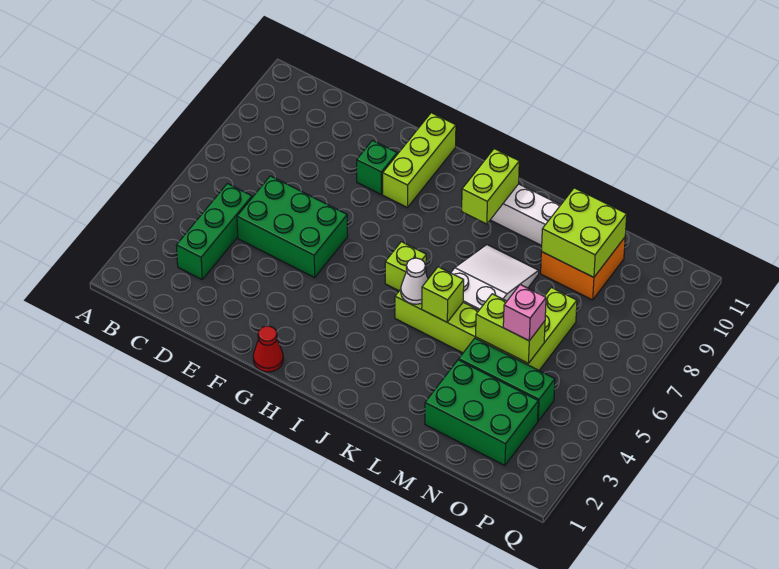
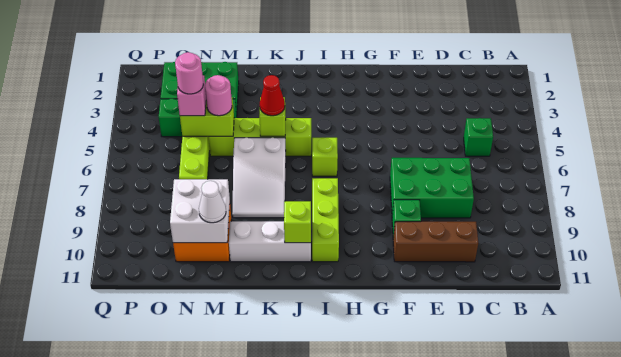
green 1x3 brick [176,184,252,279] -> green 1x1 brick [464,118,493,156]
green 2x3 brick [237,176,348,277] -> green 2x3 brick moved to [390,158,474,218]
none -> brown 1x3 brick [393,222,478,262]
red 1x1 cone [253,326,283,372] -> red 1x1 cone moved to [260,75,285,116]
lime 1x3 brick [383,113,456,208] -> lime 1x3 brick moved to [312,178,339,262]
white 1x1 cone [401,258,428,304] -> white 1x1 cone moved to [199,181,226,223]
lime 1x2 brick [462,149,519,224] -> lime 1x1 brick [284,201,311,243]
none -> pink 1x1 round brick [205,75,232,116]
lime 2x2 brick [542,188,627,277] -> white 2x2 brick [170,179,230,243]
none -> pink 1x1 round brick [175,52,203,94]

